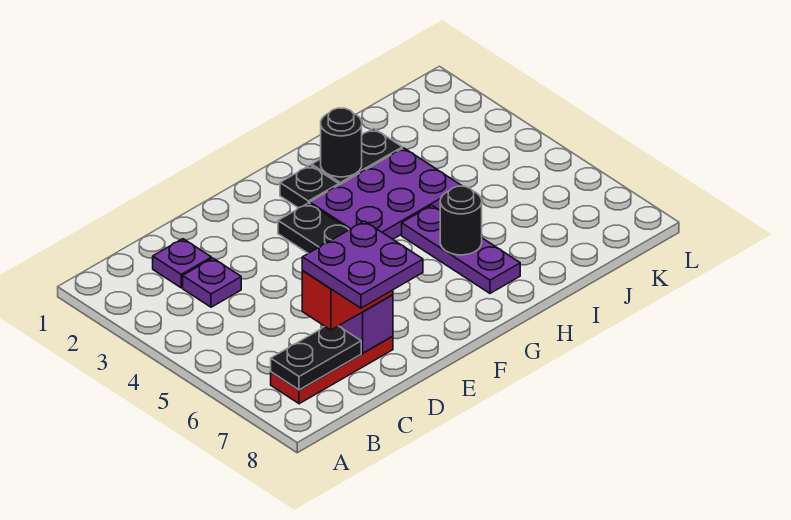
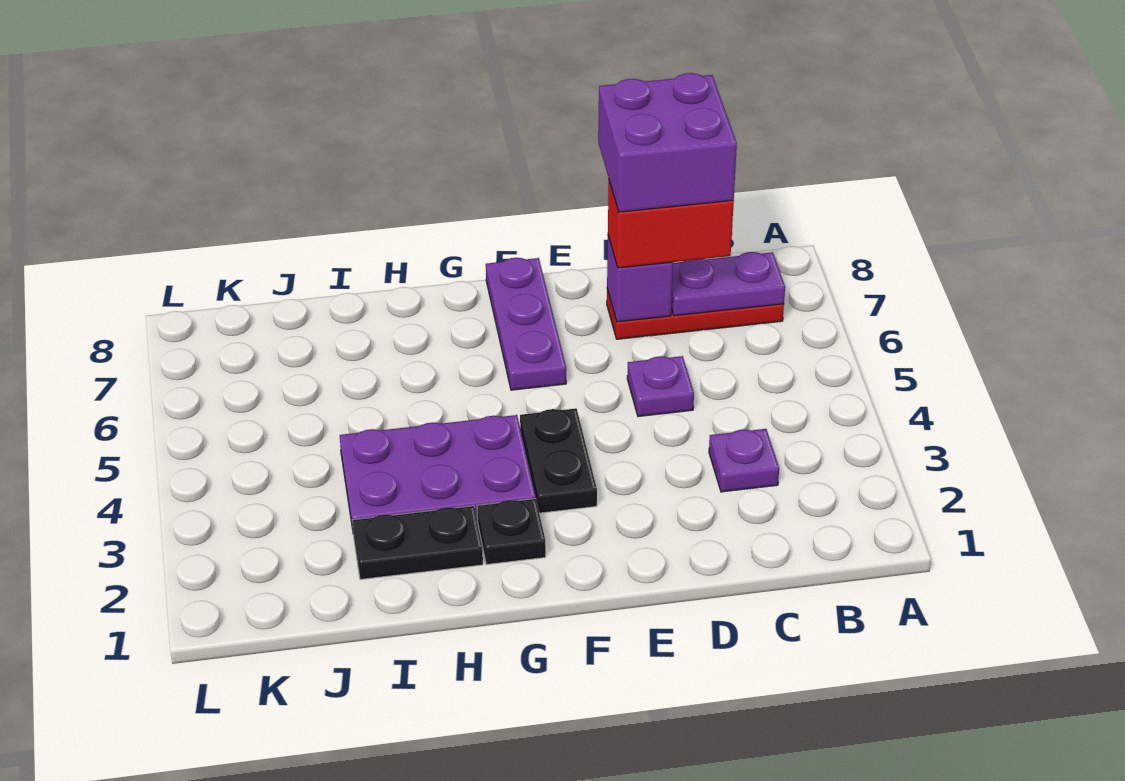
black 1x2 plate [271,326,361,390] -> purple 1x2 plate [671,252,785,316]
purple 1x1 plate [153,239,211,288] -> purple 1x1 plate moved to [627,356,694,417]
purple 2x2 plate [302,221,423,308] -> purple 2x2 brick [598,73,737,212]
black 1x1 round brick [321,108,362,177] -> none
purple 1x3 plate [402,205,520,293] -> purple 1x3 plate moved to [486,258,566,390]
black 1x1 round brick [440,186,482,255] -> none

